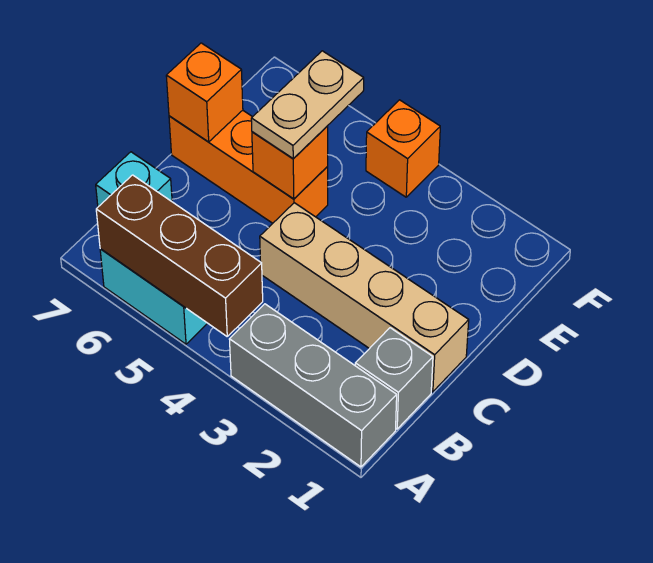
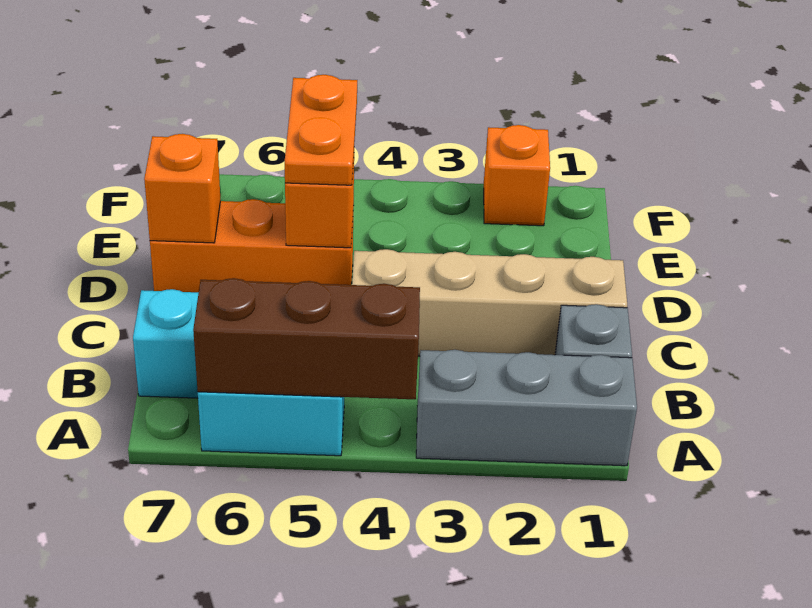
tan 1x2 plate [251,51,364,159] -> orange 1x2 plate [285,75,357,185]
orange 1x1 brick [366,100,440,197] -> orange 1x1 brick moved to [484,125,550,226]

